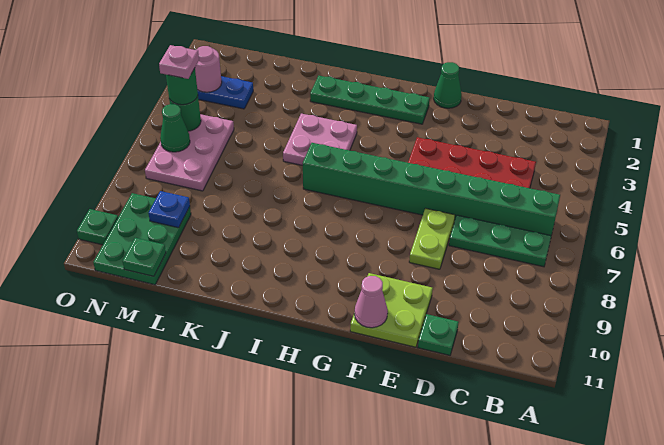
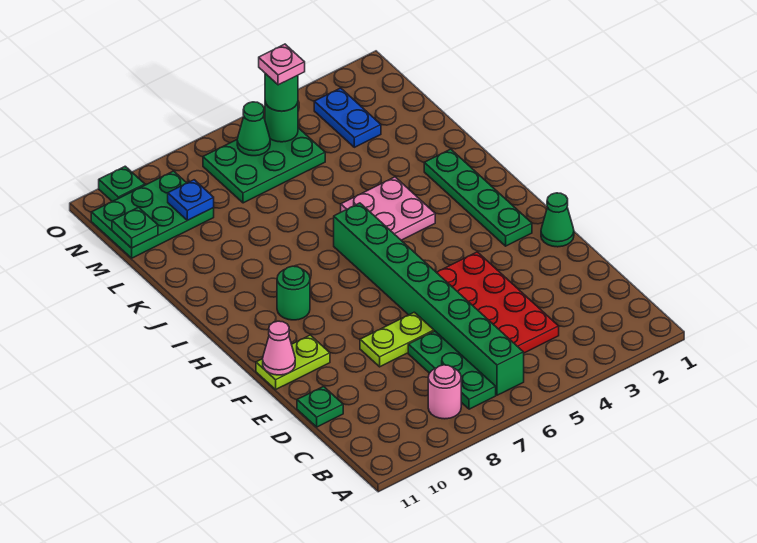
lime 2x2 plate [350,273,433,347] -> lime 1x2 plate [256,335,330,389]
none -> green 1x1 round brick [277,266,310,320]
pink 2x3 plate [145,114,234,191] -> green 2x3 plate [203,128,325,203]
pink 1x1 round brick [195,46,222,92] -> pink 1x1 round brick moved to [428,365,461,419]

